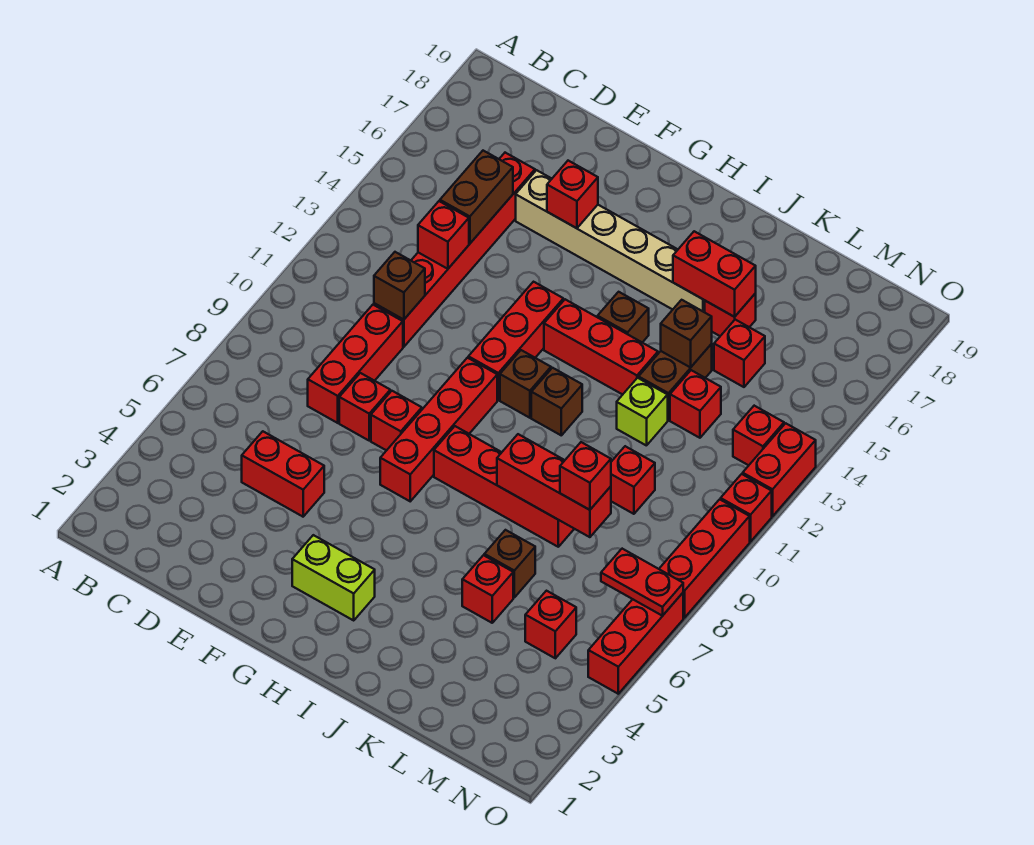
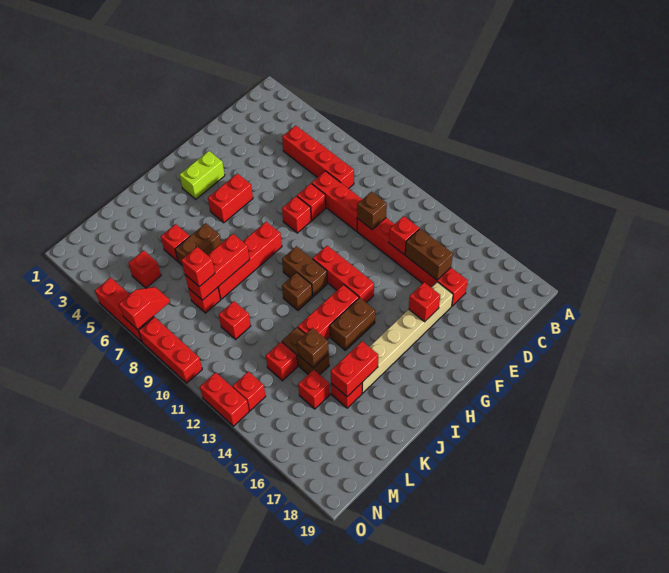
red 1x2 brick [242,431,324,517] -> red 1x2 brick moved to [208,173,253,223]
red 1x4 brick [380,358,497,501] -> red 1x4 brick moved to [282,126,354,189]
brown 1x1 brick [500,350,551,418] -> brown 1x2 brick [282,246,327,297]
brown 1x1 brick [598,292,649,342] -> brown 1x2 brick [330,298,375,350]
brown 1x1 brick [484,530,535,597] -> brown 1x2 brick [175,223,221,265]
lime 1x1 brick [617,378,668,446] -> none
red 1x2 plate [601,549,683,616] -> red 1x2 slope [119,287,170,330]
red 1x1 brick [721,474,772,542] -> red 1x1 brick moved to [188,287,221,313]

